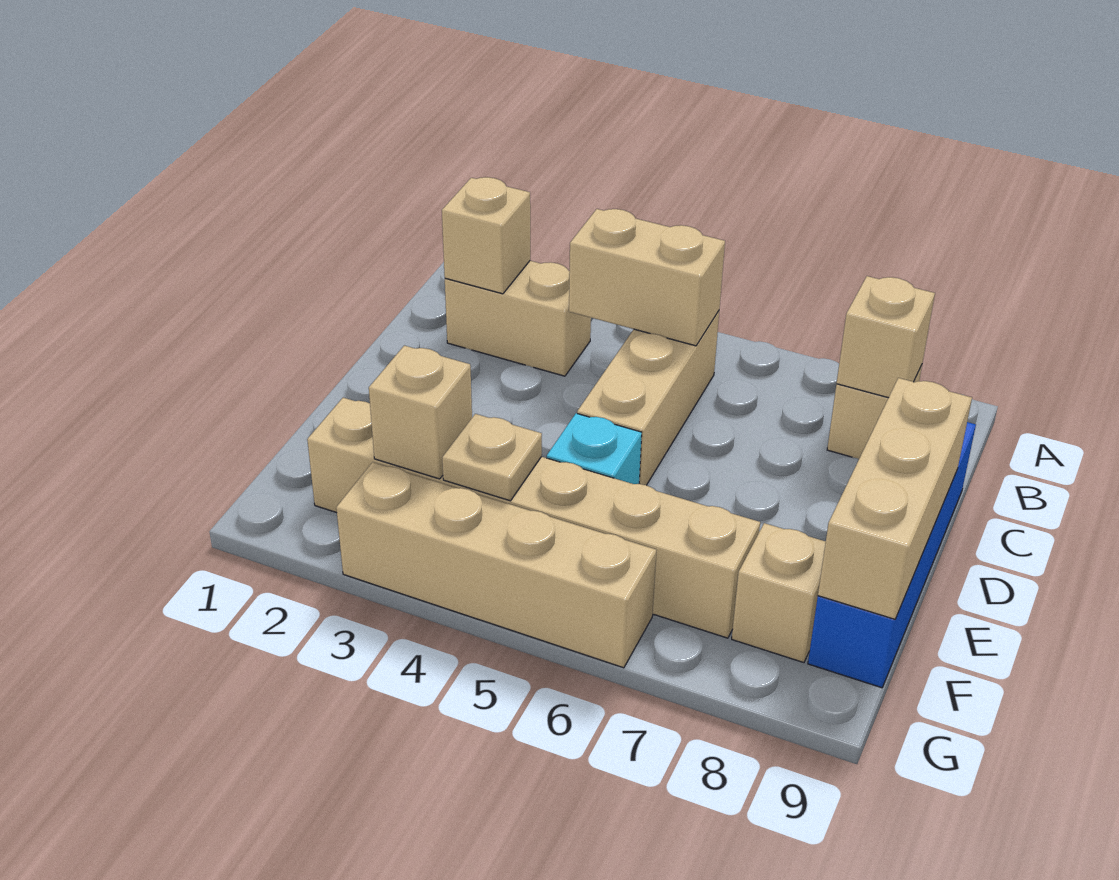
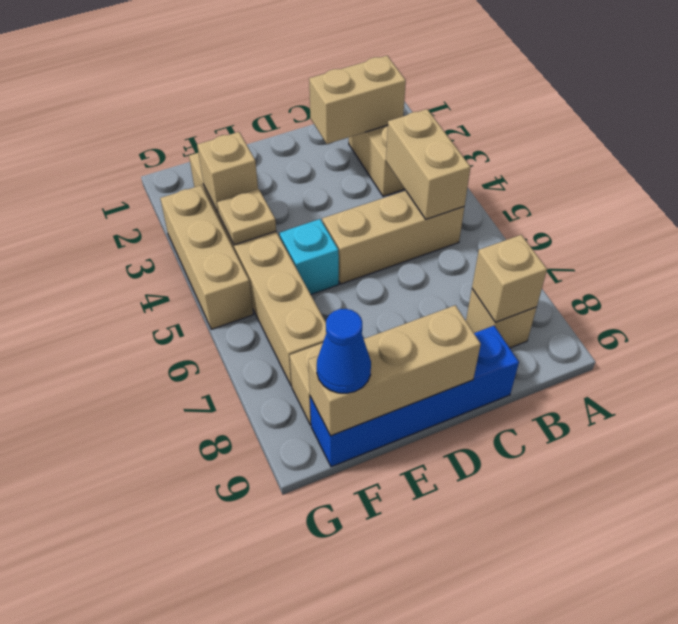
tan 1x1 brick [442,177,530,294] -> tan 1x2 brick [309,56,406,144]
none -> blue 1x1 cone [317,309,371,393]
tan 1x4 brick [336,462,656,668] -> tan 1x3 brick [160,185,253,329]

